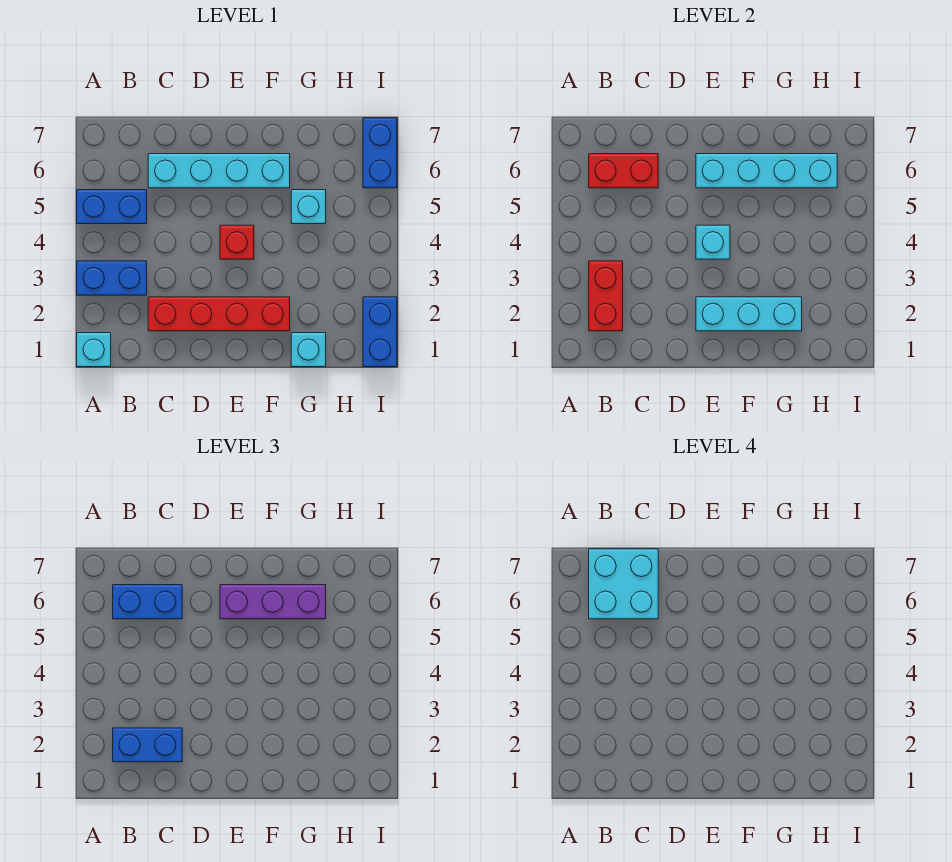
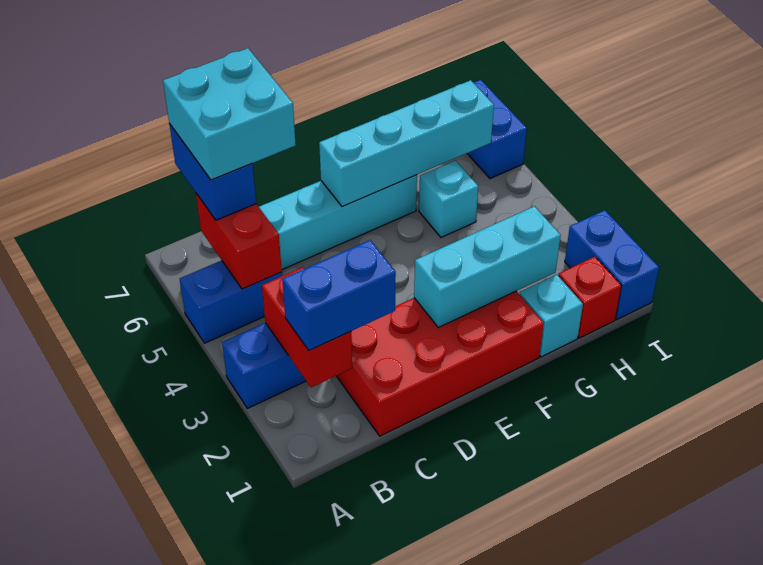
cyan 1x1 brick [77,333,111,367] -> none
red 1x2 brick [589,154,658,188] -> red 1x2 brick turned to [196,193,282,289]
blue 1x2 brick [113,585,182,619] -> blue 1x2 brick turned to [169,124,256,220]
red 1x4 brick [148,297,290,331] -> red 2x4 brick [337,291,544,436]
red 1x1 brick [220,225,254,259] -> red 1x1 brick moved to [558,257,621,338]
cyan 1x1 brick [696,225,730,259] -> none
purple 1x3 brick [220,585,326,619] -> none

